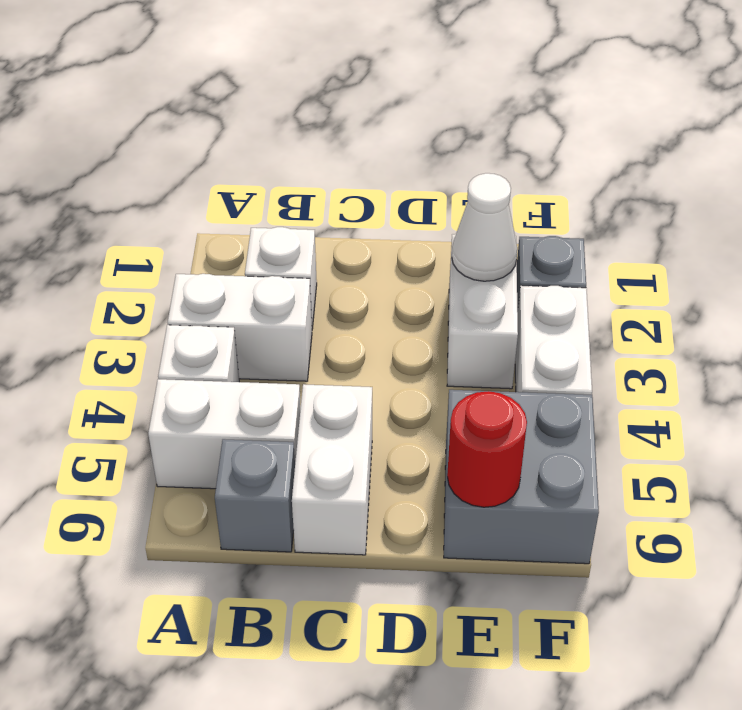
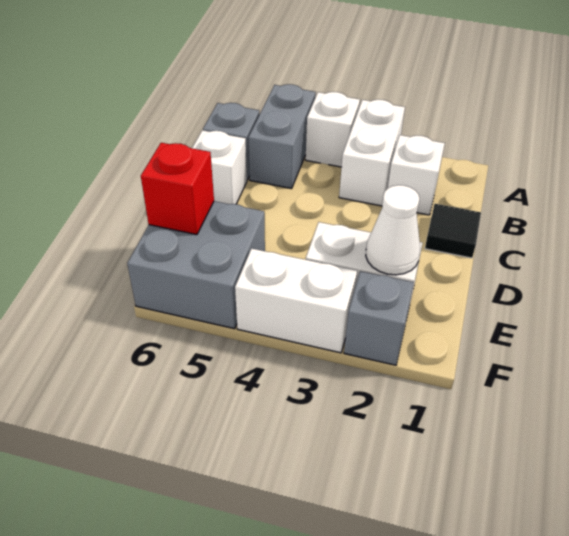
white 1x2 brick [148,379,301,489] -> grey 1x2 brick [248,84,316,189]
none -> black 1x1 tile [425,204,481,258]
white 1x2 brick [292,384,372,555] -> white 1x1 brick [192,130,247,204]
red 1x1 round brick [447,391,527,507] -> red 1x1 brick [141,143,214,235]

